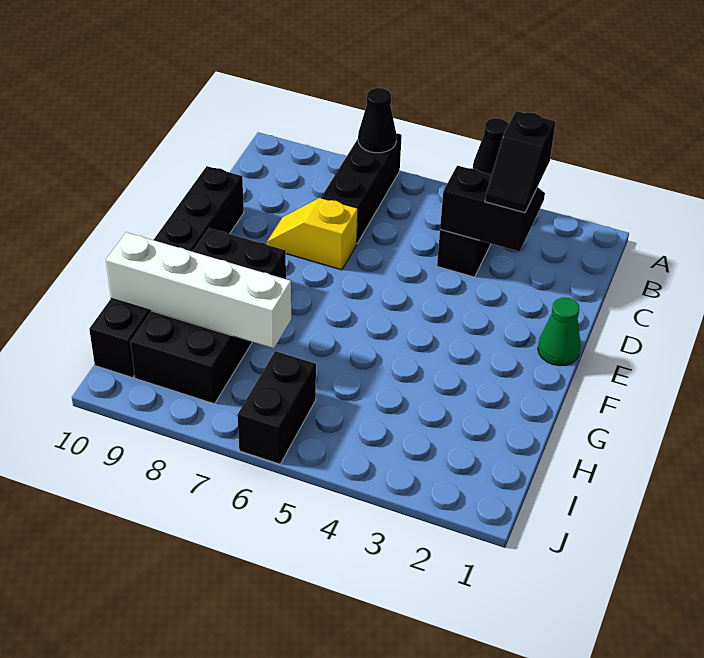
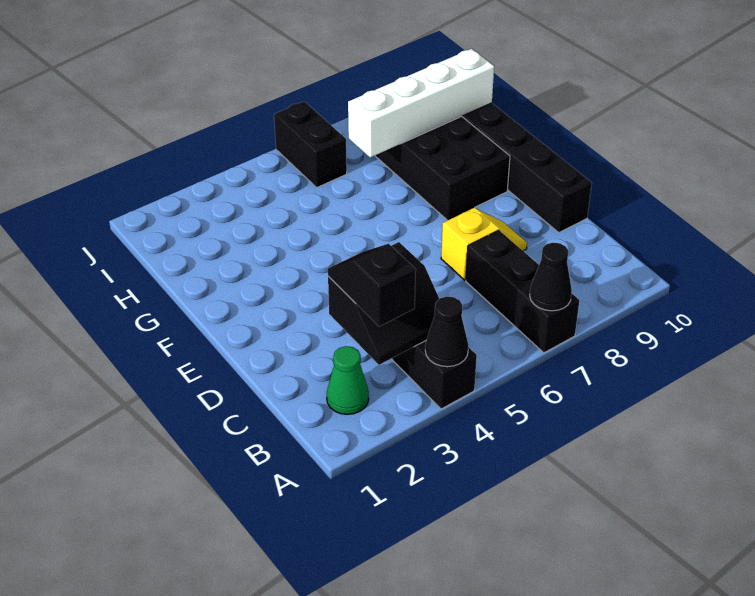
green 1x1 cone [538,298,581,366] -> green 1x1 cone moved to [327,346,369,415]

